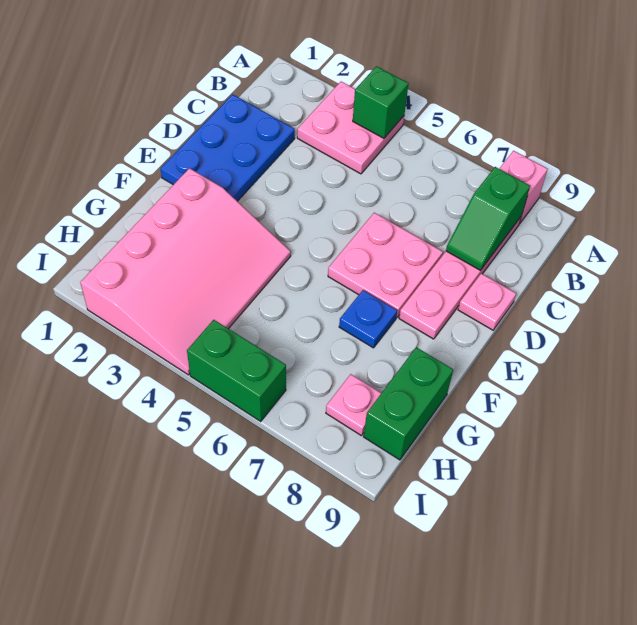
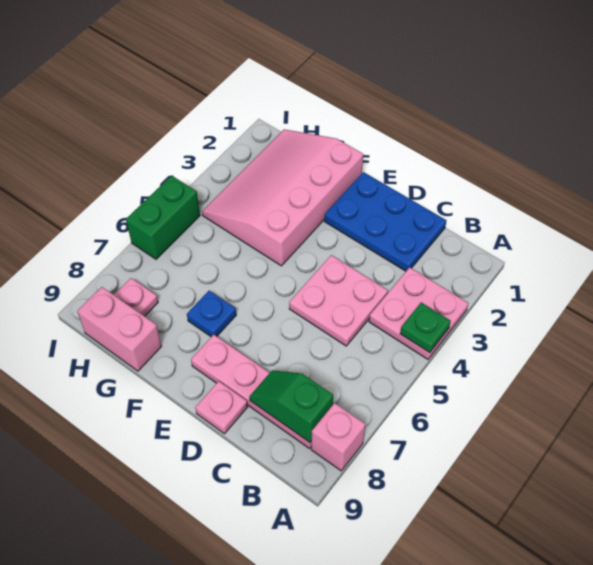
green 1x1 brick [353,66,409,138] -> green 1x1 plate [400,303,451,353]
pink 2x2 plate [328,213,443,317] -> pink 2x2 plate moved to [289,255,388,346]
pink 3x4 slope [80,168,291,375] -> pink 3x4 slope turned to [202,129,363,266]
green 1x2 brick [364,347,453,460] -> pink 1x2 brick [77,287,161,371]

